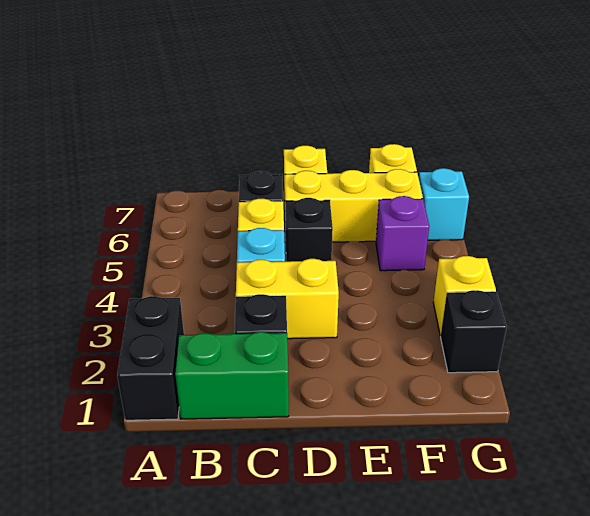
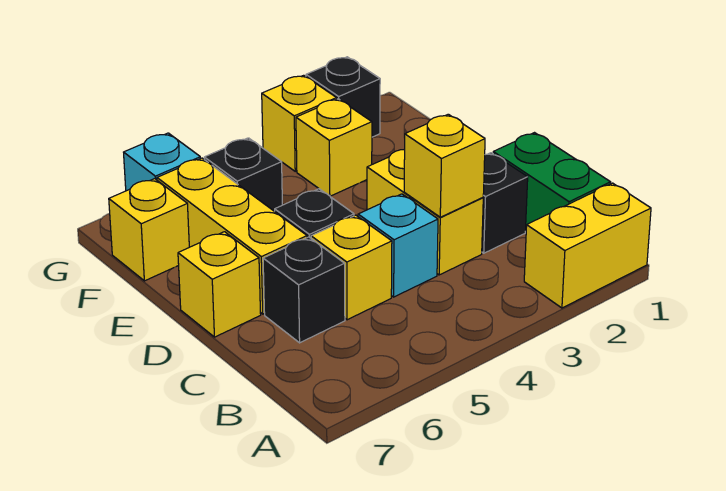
black 1x2 brick [117,296,184,420] -> yellow 1x2 brick [524,183,651,308]
none -> yellow 1x1 brick [404,114,485,217]
none -> yellow 1x1 brick [296,99,372,196]
purple 1x1 brick [376,196,429,271] -> black 1x1 brick [204,138,282,211]

